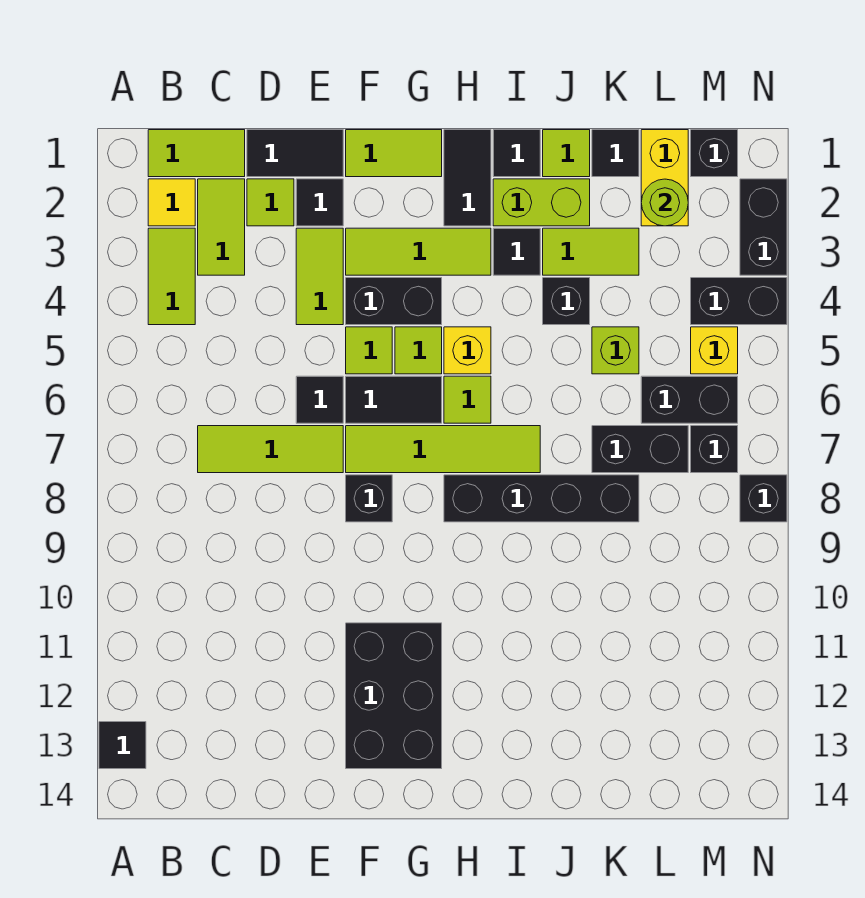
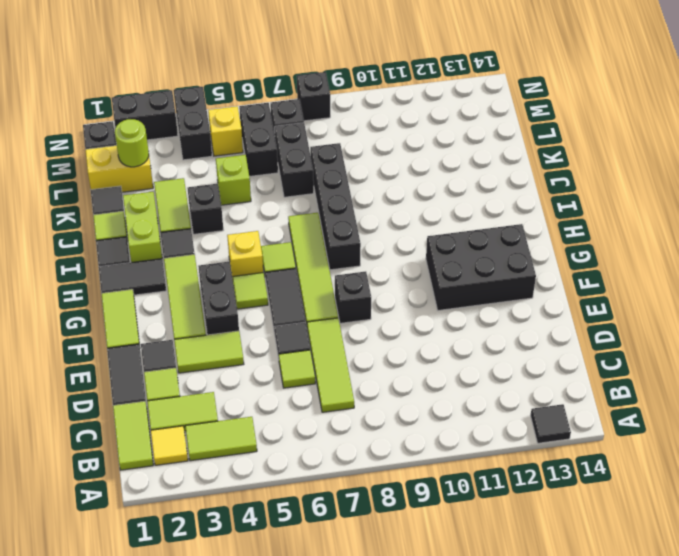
lime 1x1 tile [346,327,392,374] -> lime 1x1 tile moved to [279,350,315,388]

